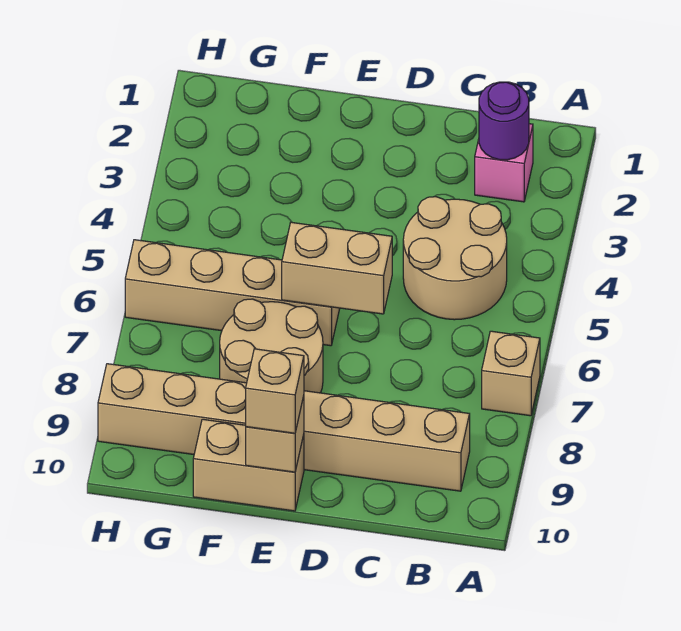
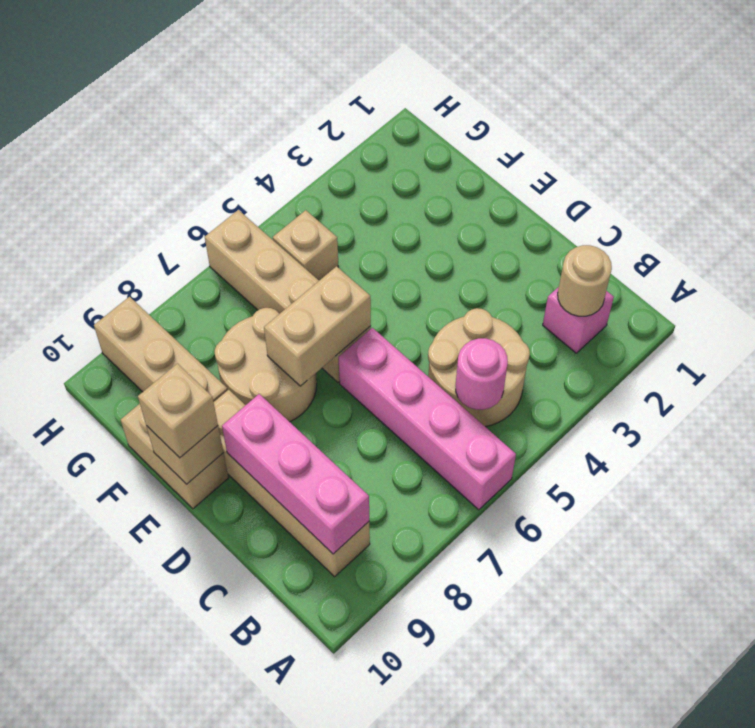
none -> pink 1x4 brick [338,328,516,510]
tan 1x1 brick [482,331,540,416] -> tan 1x1 brick moved to [273,210,339,280]
purple 1x1 round brick [479,82,529,160] -> tan 1x1 round brick [558,245,612,316]
none -> pink 1x1 round brick [456,338,508,410]
none -> pink 1x3 brick [222,394,369,554]
tan 1x2 brick [282,222,392,314] -> tan 1x2 brick turned to [264,266,371,386]

